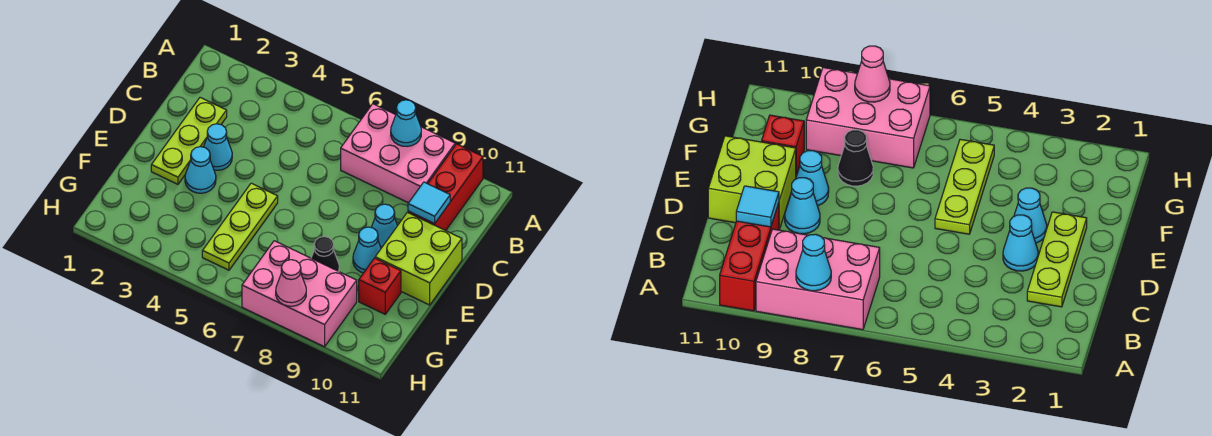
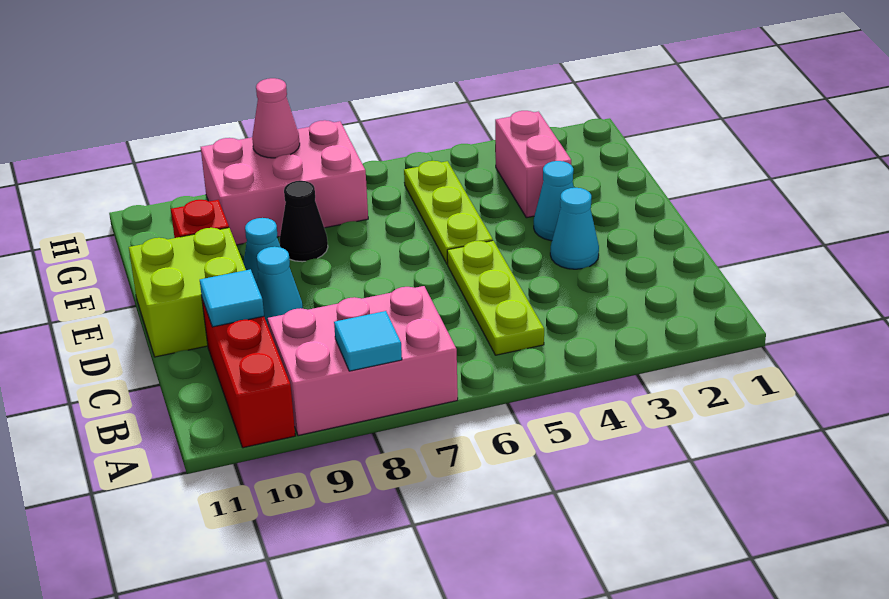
cyan 1x1 cone [391,100,421,147] -> cyan 1x1 tile [334,311,402,371]
lime 1x3 plate [151,98,227,184] -> lime 1x3 plate moved to [447,241,544,355]
none -> pink 1x2 brick [495,111,571,218]

